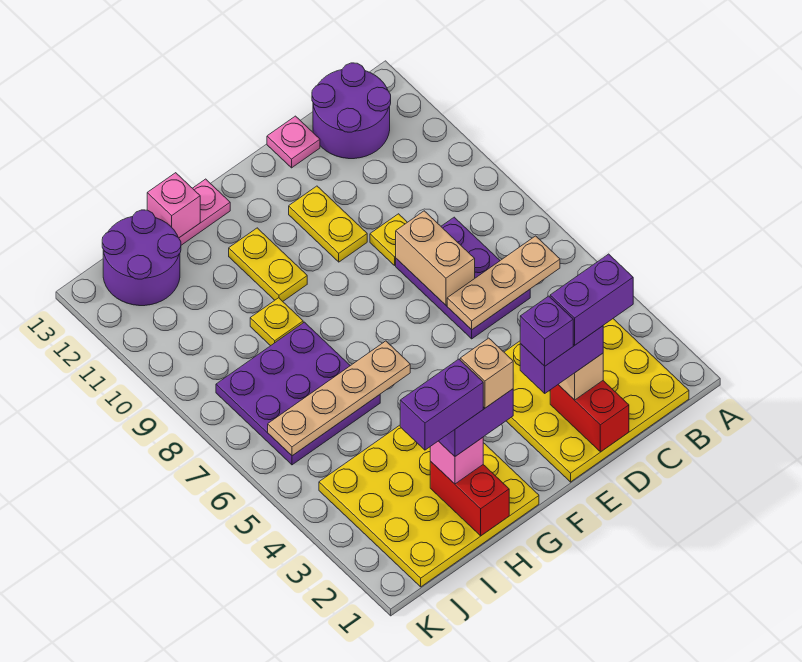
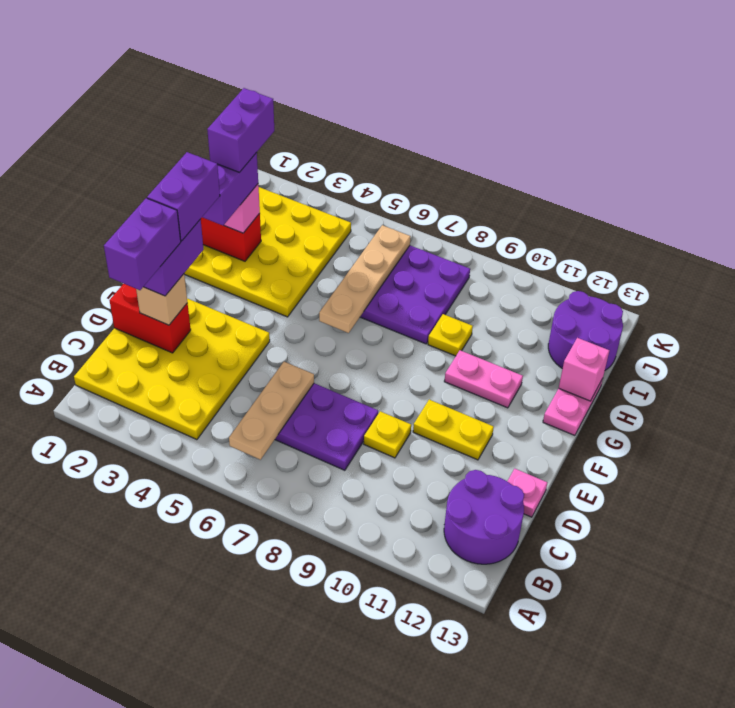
tan 1x2 brick [396,211,475,305] -> none
purple 1x1 brick [520,296,573,366] -> purple 1x2 brick [147,152,220,241]
tan 1x1 brick [460,338,513,408] -> none
yellow 1x2 plate [229,228,307,301] -> pink 1x2 plate [444,350,523,408]

